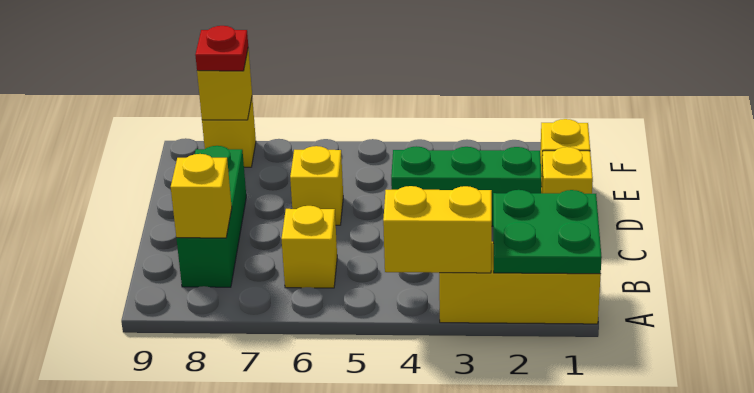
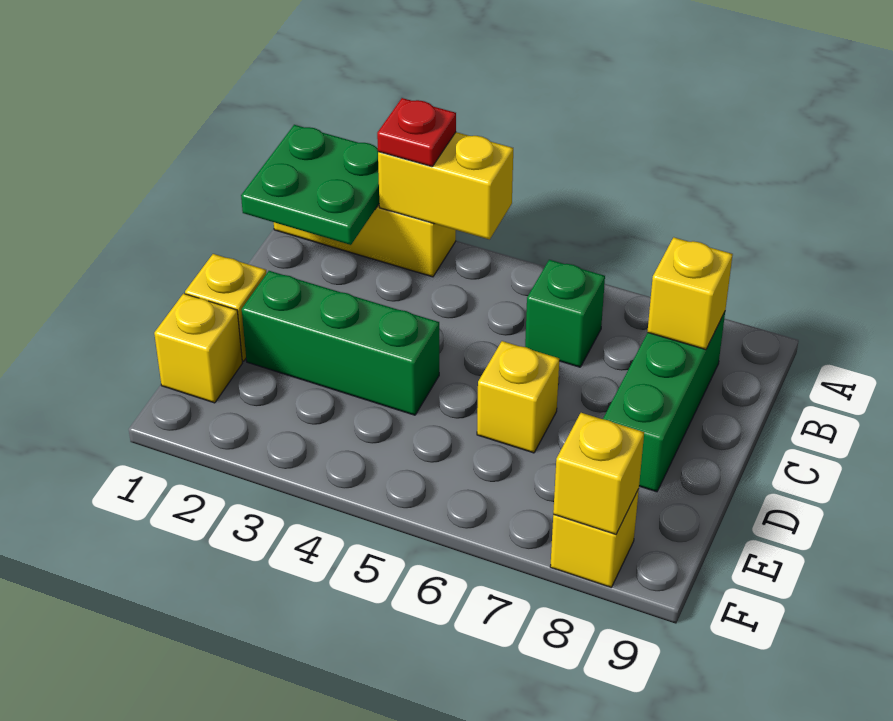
yellow 1x1 brick [282,206,337,288] -> green 1x1 brick [525,260,605,367]
red 1x1 plate [195,26,248,71] -> red 1x1 plate moved to [377,98,456,167]

